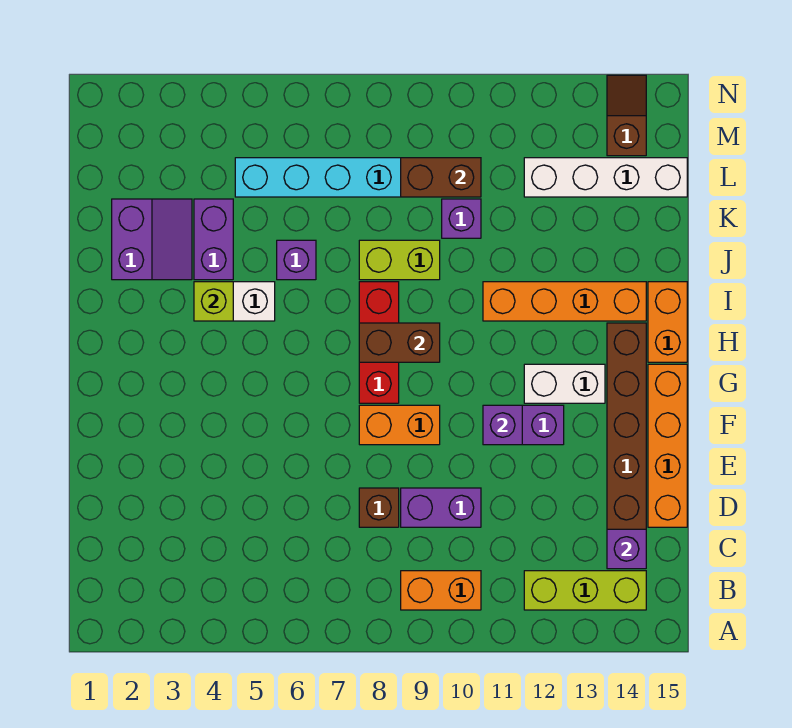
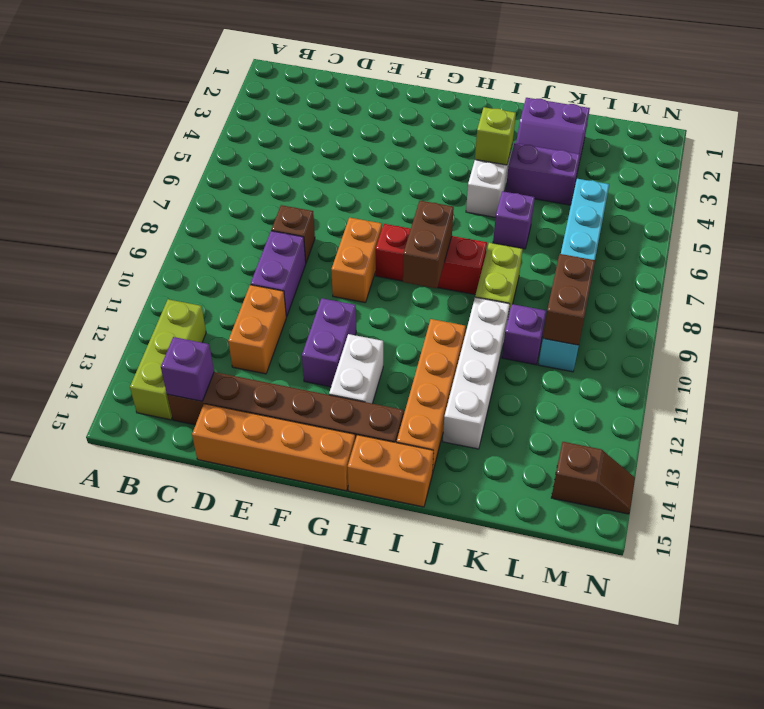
orange 1x2 brick [401,571,481,610] -> orange 1x2 brick moved to [228,285,286,374]
purple 1x1 brick [483,405,522,445] -> none
white 1x4 brick [524,158,687,197] -> white 1x4 brick moved to [443,297,510,449]

